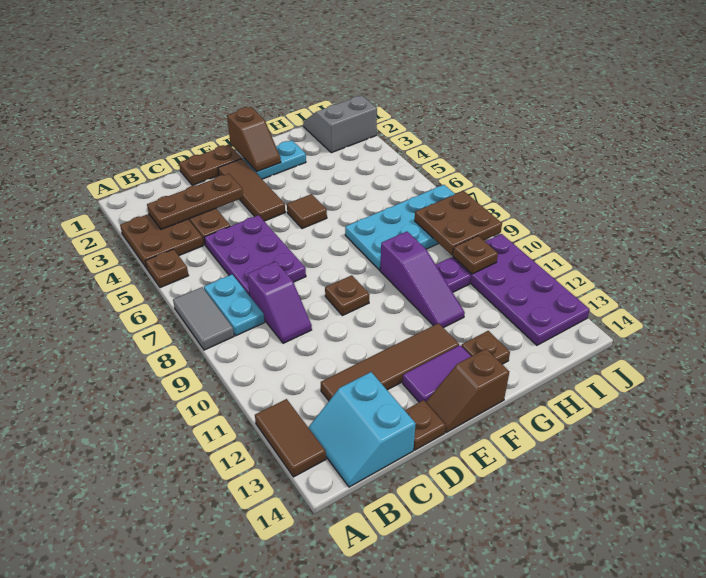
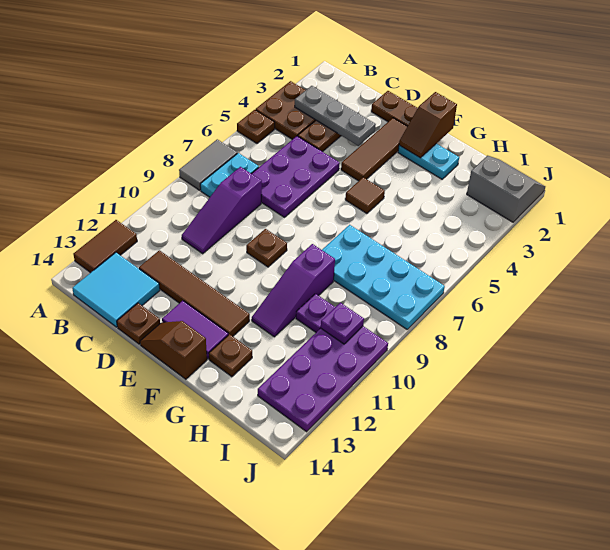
brown 1x3 plate [147,174,243,229] -> grey 1x3 plate [295,86,376,146]
cyan 2x2 slope [308,372,416,487] -> cyan 2x2 tile [72,253,160,327]
purple 1x2 slope [247,262,312,343] -> purple 1x3 slope [182,167,262,254]
brown 2x2 plate [415,191,502,255] -> none
brown 1x1 plate [453,236,498,274] -> purple 1x1 plate [321,303,364,344]

